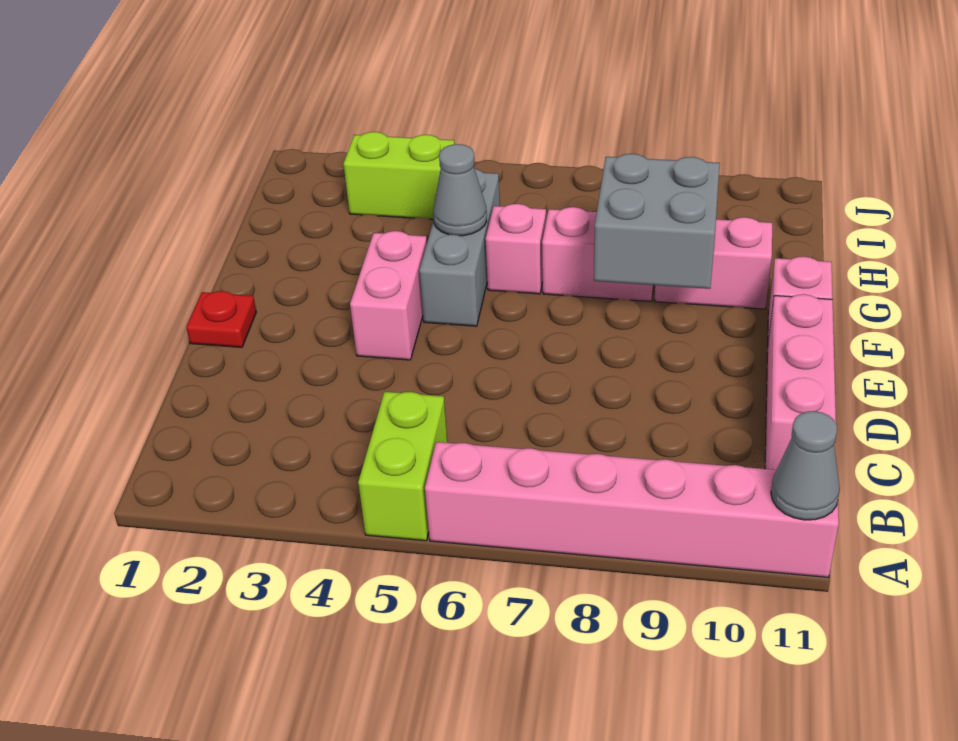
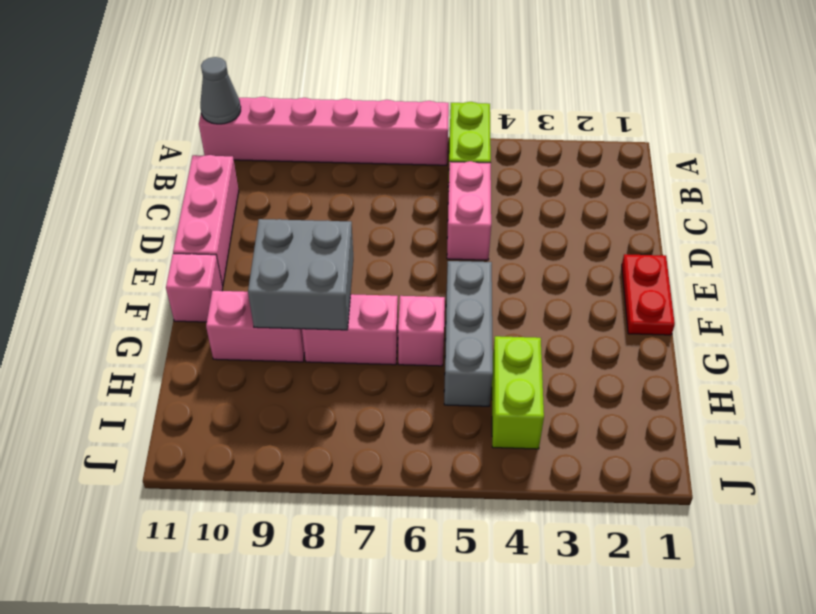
red 1x1 plate [186,291,256,347] -> red 1x2 plate [622,254,675,335]
pink 1x2 brick [350,231,427,360] -> pink 1x2 brick moved to [447,161,491,260]
grey 1x1 cone [433,144,487,236] -> none
lime 1x2 brick [344,132,454,219] -> lime 1x2 brick turned to [492,336,544,449]

